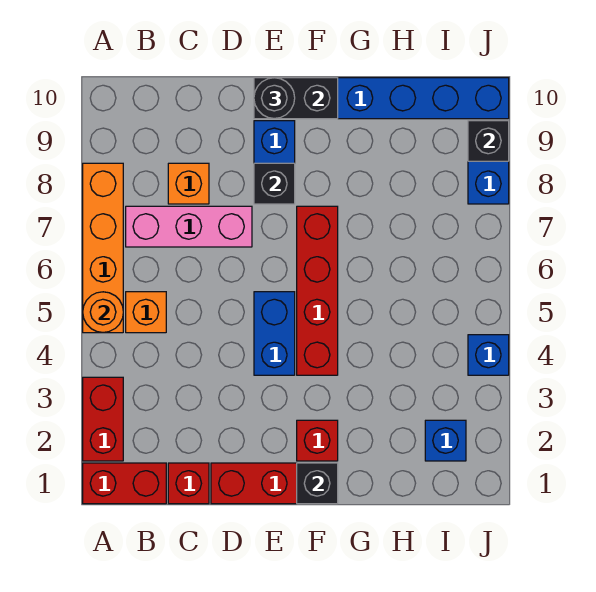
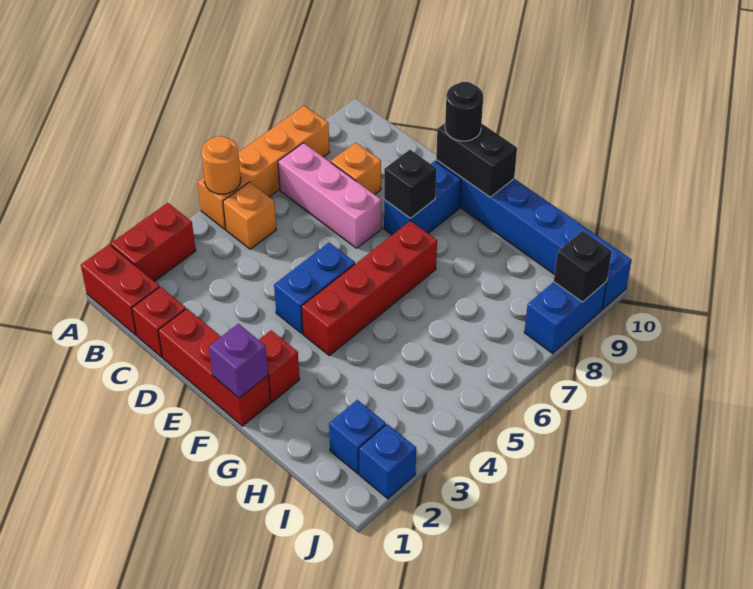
black 1x1 brick [297,463,338,504] -> purple 1x1 brick [209,324,268,398]
blue 1x1 brick [468,335,509,375] -> blue 1x1 brick moved to [359,424,416,499]

